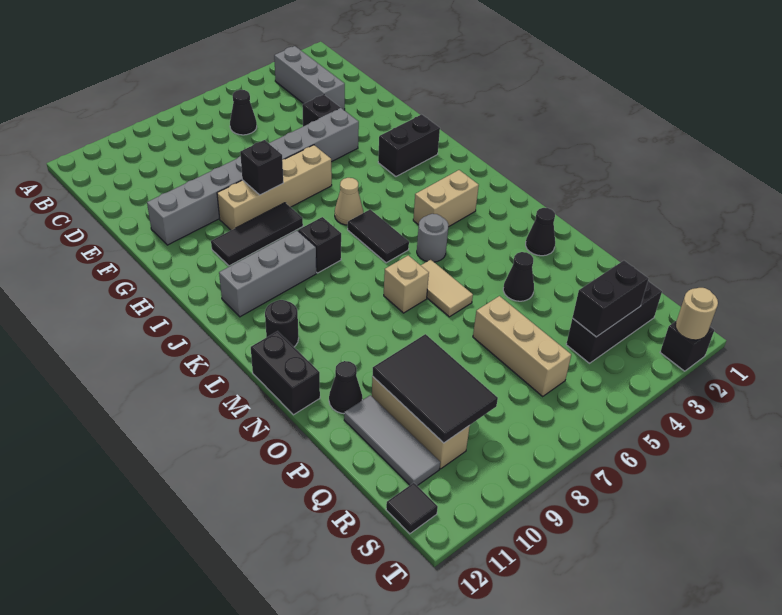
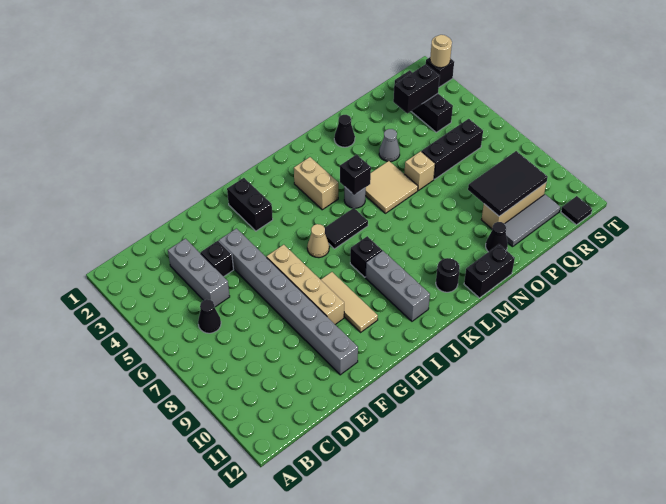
grey 1x3 brick [274,46,345,110] -> grey 1x3 brick turned to [168,239,230,307]
black 1x1 brick [240,140,283,195] -> black 1x1 brick moved to [340,155,371,195]
black 1x3 tile [211,203,303,266] -> tan 1x3 tile [321,272,378,332]
tan 1x2 tile [421,260,473,317] -> tan 2x2 tile [365,161,418,213]
tan 1x1 brick [384,255,429,313] -> tan 1x1 brick moved to [404,151,435,190]
black 1x1 cone [503,252,534,301] -> grey 1x1 cone [379,129,400,162]
tan 1x3 brick [473,296,571,396] -> black 1x3 brick [422,119,483,179]
black 1x2 brick [572,261,648,337] -> black 1x2 brick turned to [393,64,440,113]

